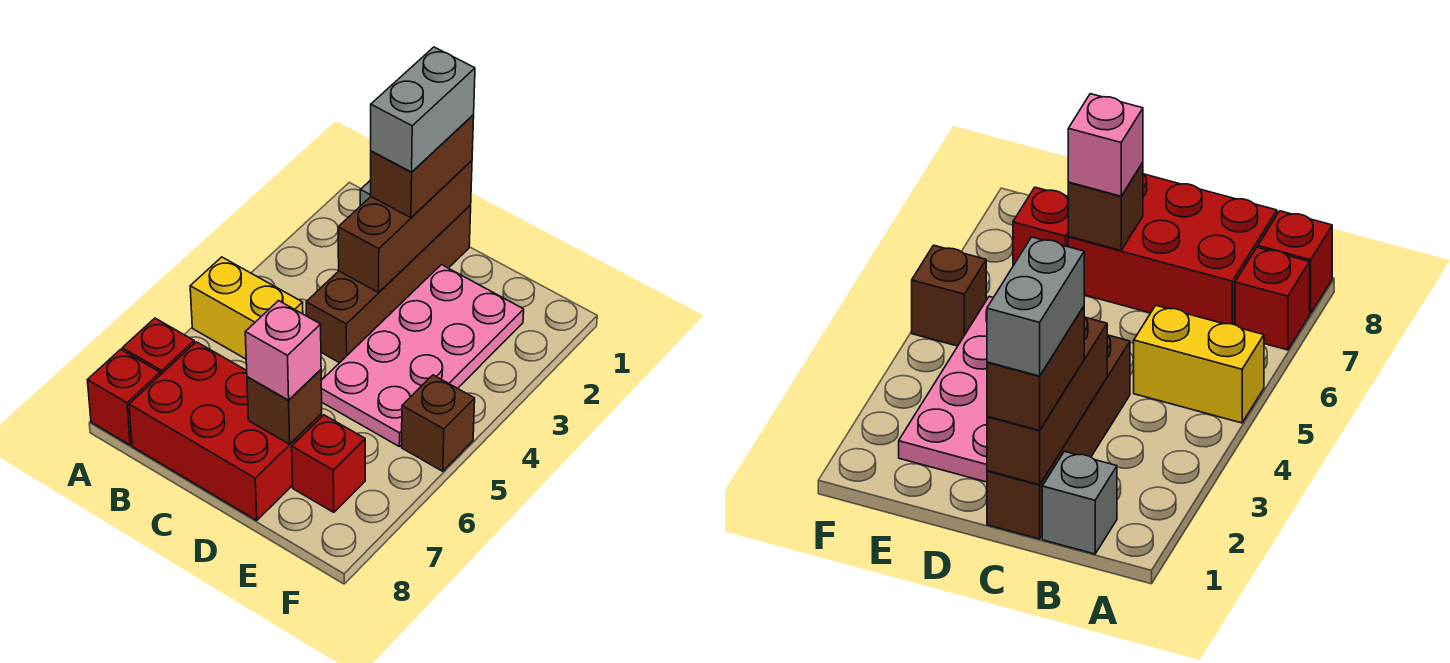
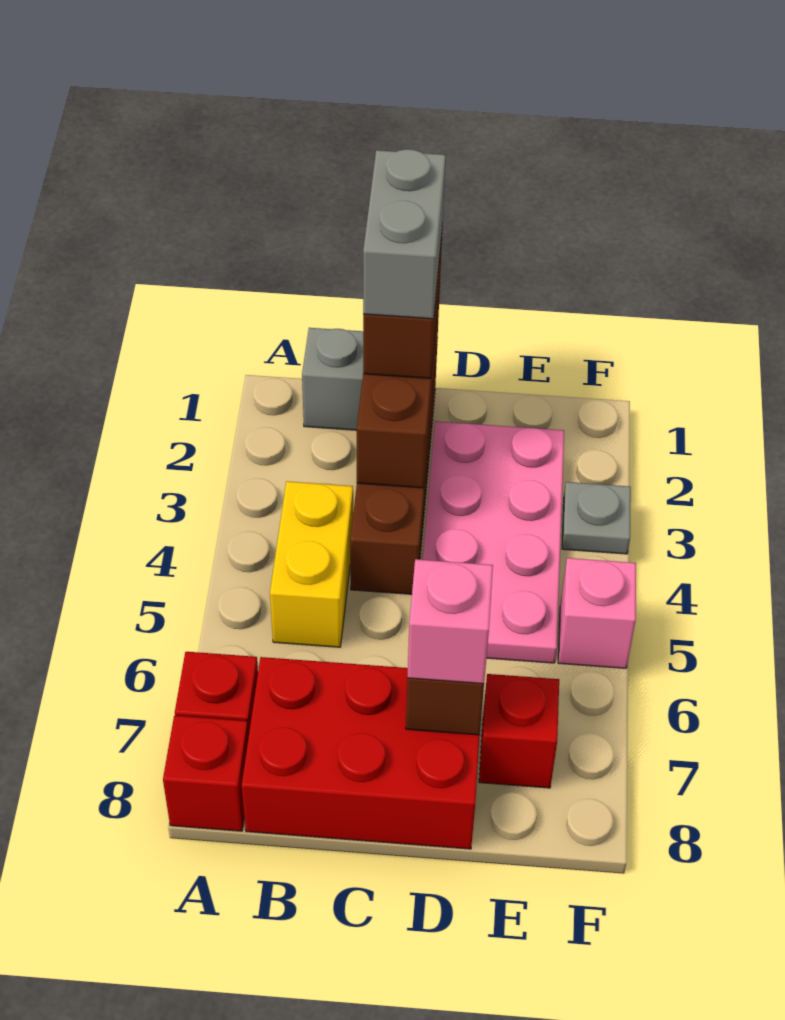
yellow 1x2 brick [190,257,303,359] -> yellow 1x2 brick turned to [270,481,353,647]
none -> grey 1x1 plate [562,482,631,554]
brown 1x1 brick [402,375,475,471] -> pink 1x1 brick [558,558,636,668]

